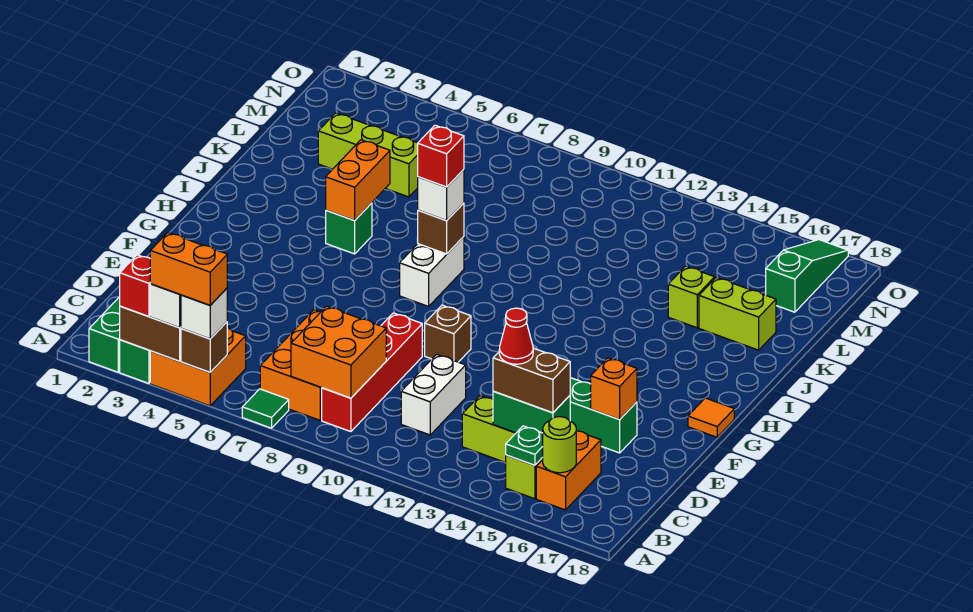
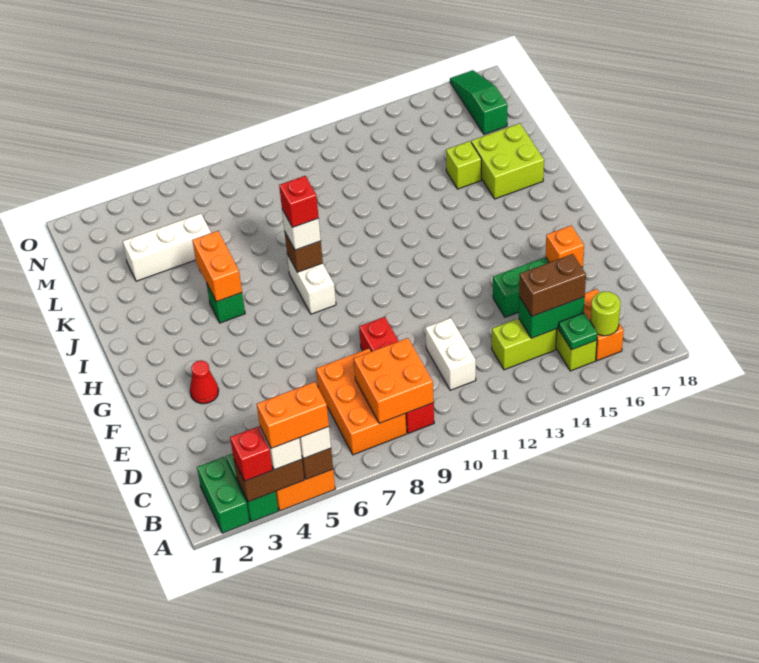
green 1x1 tile [242,389,289,428] -> none
red 1x1 cone [499,308,533,364] -> red 1x1 cone moved to [190,360,219,404]
brown 1x1 brick [425,305,471,362] -> none
orange 1x1 tile [688,398,734,437] -> none
lime 1x2 brick [699,277,776,350] -> lime 2x2 brick [471,123,544,199]
lime 1x3 brick [318,113,418,197] -> white 1x3 brick [123,214,211,281]

